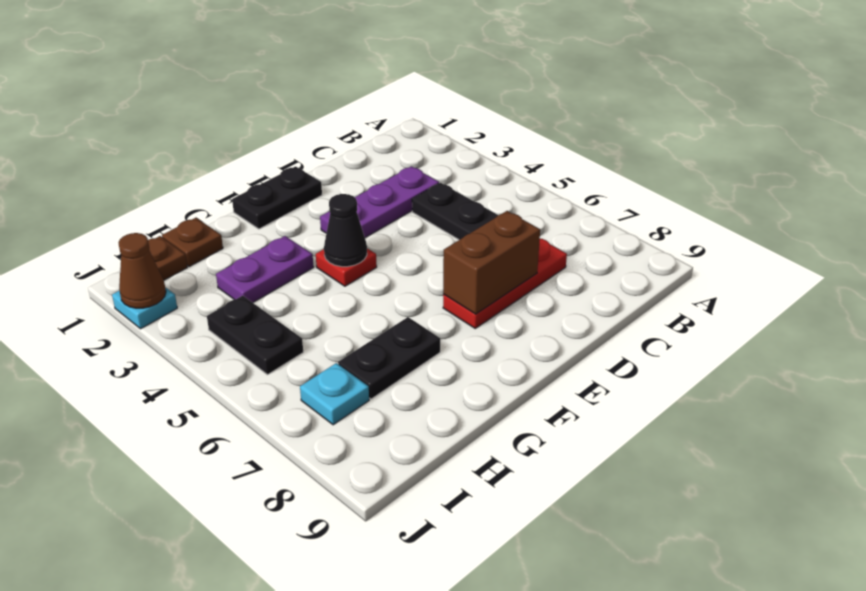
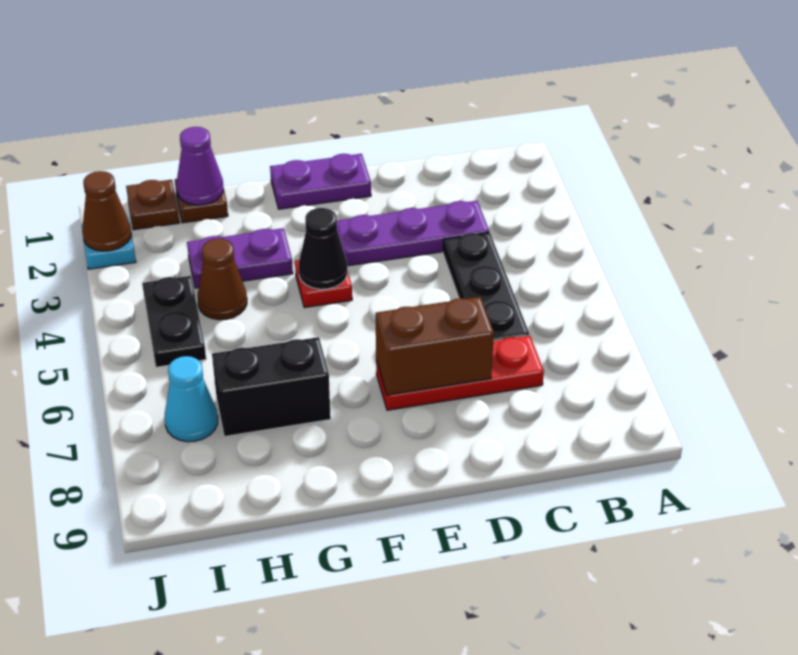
black 1x2 plate [232,166,322,229] -> purple 1x2 plate [270,154,371,209]
black 1x2 plate [338,317,440,399] -> black 1x2 brick [212,337,331,437]
none -> purple 1x1 cone [176,127,223,205]
none -> brown 1x1 cone [198,239,247,320]
cyan 1x1 plate [300,363,369,425] -> cyan 1x1 cone [165,356,218,442]

